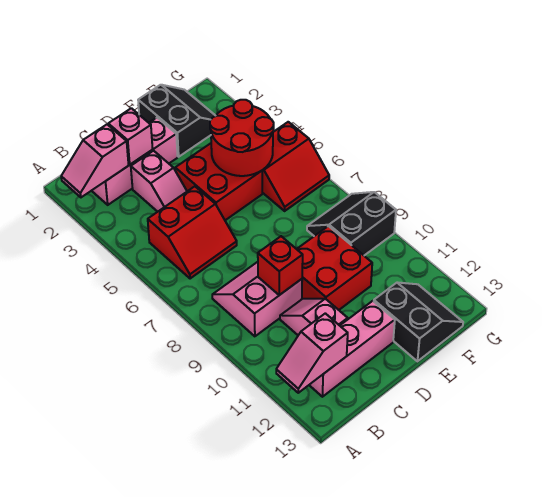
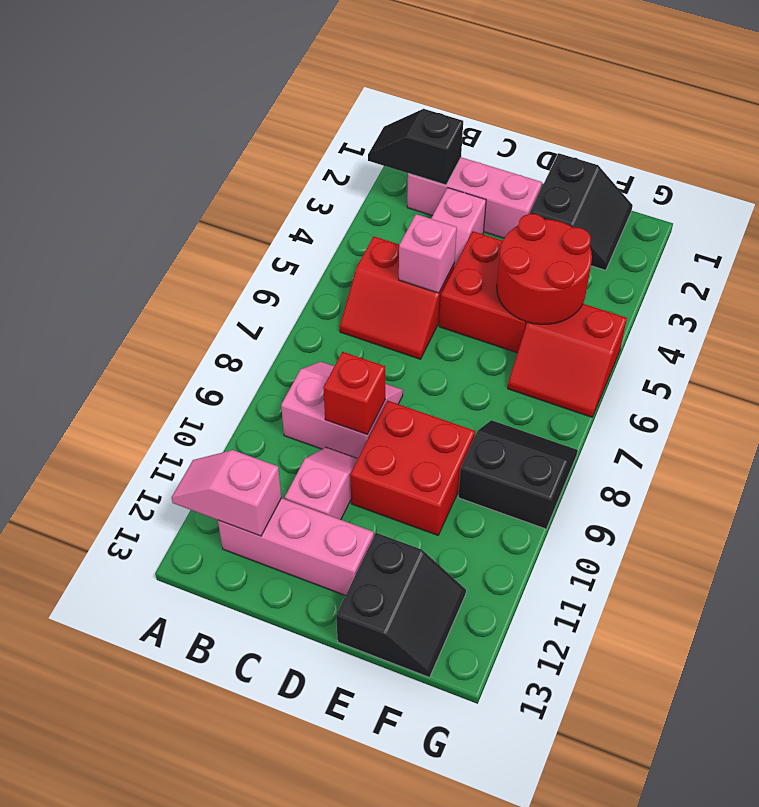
pink 1x2 slope [61,125,129,197] -> black 1x2 slope [368,109,463,185]
pink 1x1 brick [108,108,153,164] -> pink 1x1 brick moved to [399,214,457,293]

